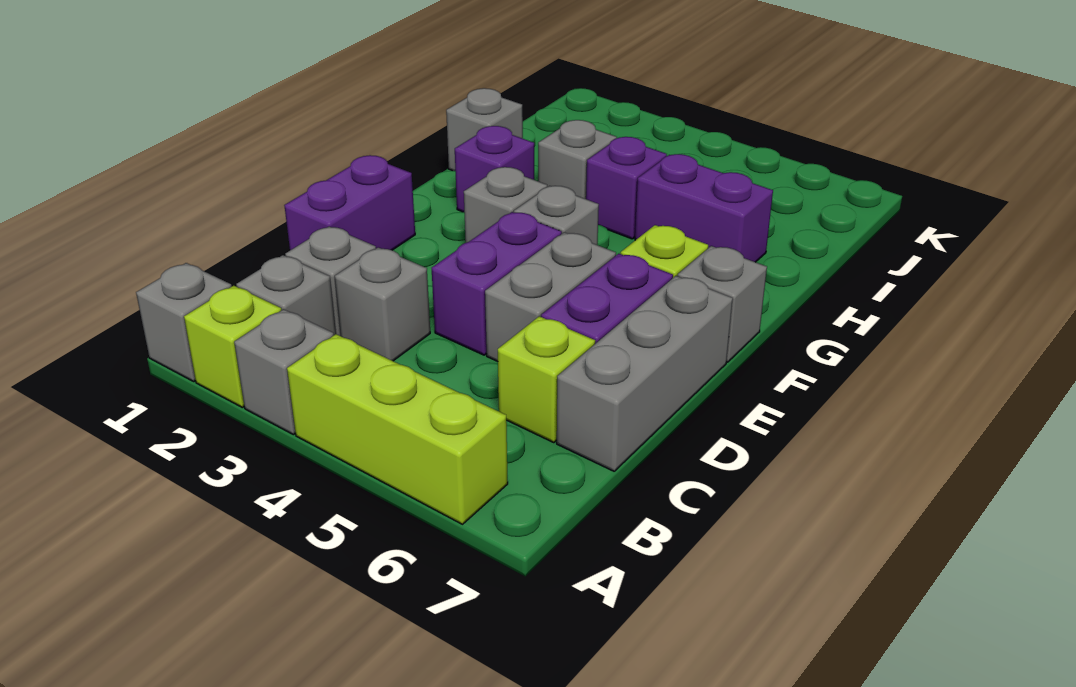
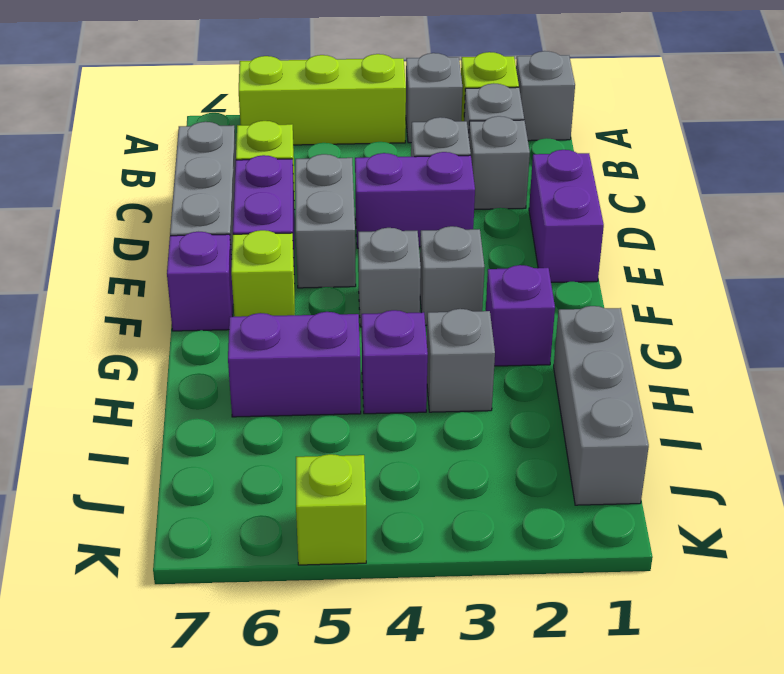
purple 1x2 brick [432,212,562,355] -> purple 1x2 brick turned to [355,152,475,248]
grey 1x1 brick [678,246,767,362] -> purple 1x1 brick [167,232,233,331]
grey 1x1 brick [446,88,523,171] -> grey 1x3 brick [554,306,649,505]
none -> lime 1x1 brick [296,454,366,565]

